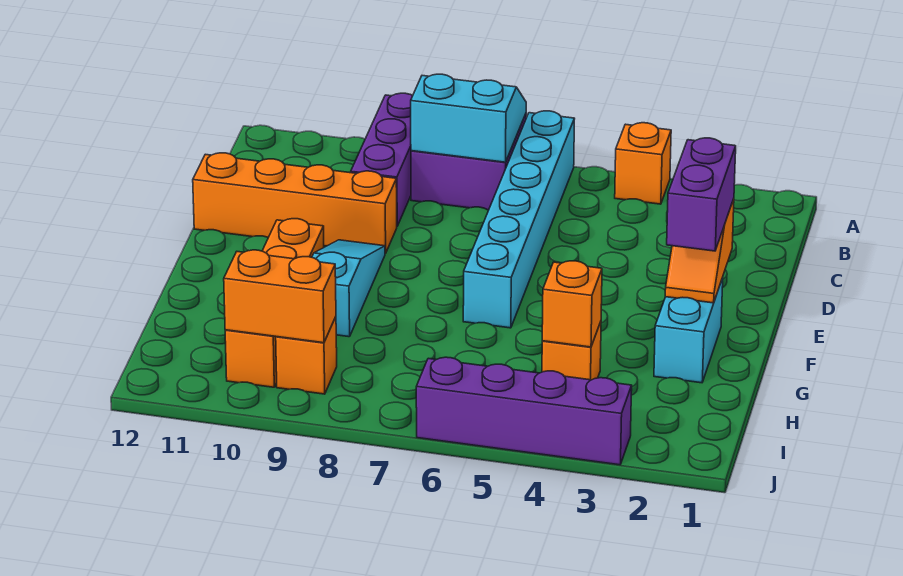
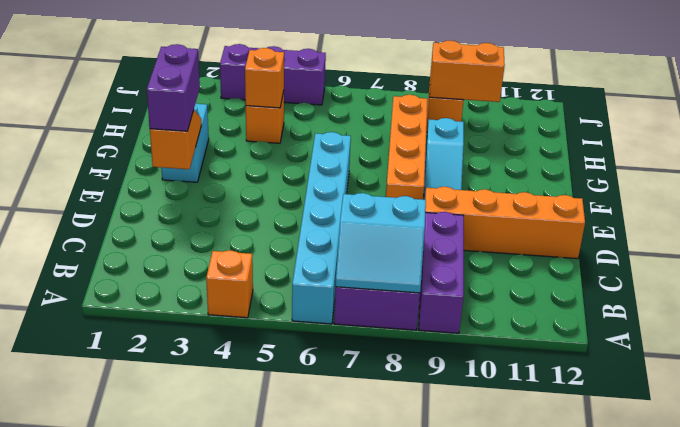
orange 1x4 brick [225,219,324,387] -> orange 1x4 brick moved to [386,95,428,200]
purple 1x4 brick [416,357,632,465] -> purple 1x3 brick [220,44,326,105]

